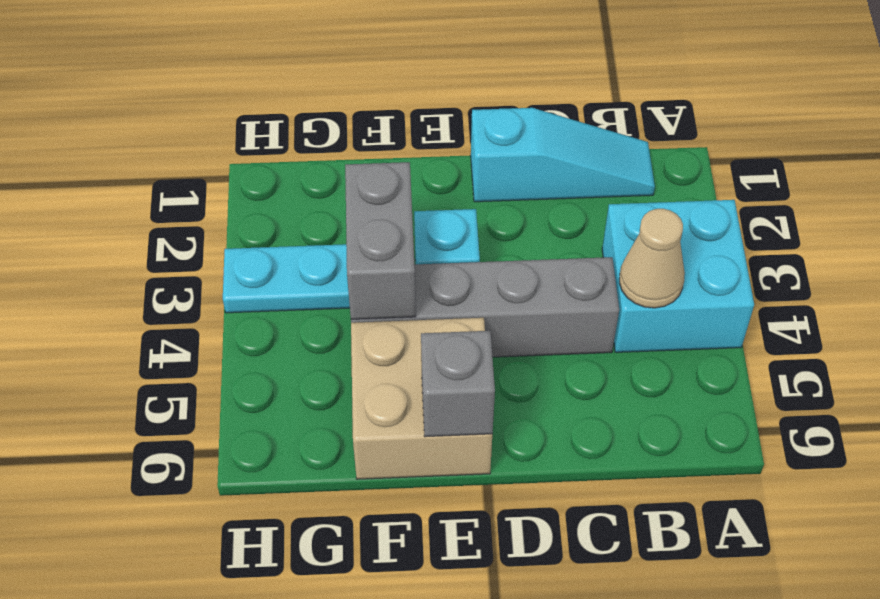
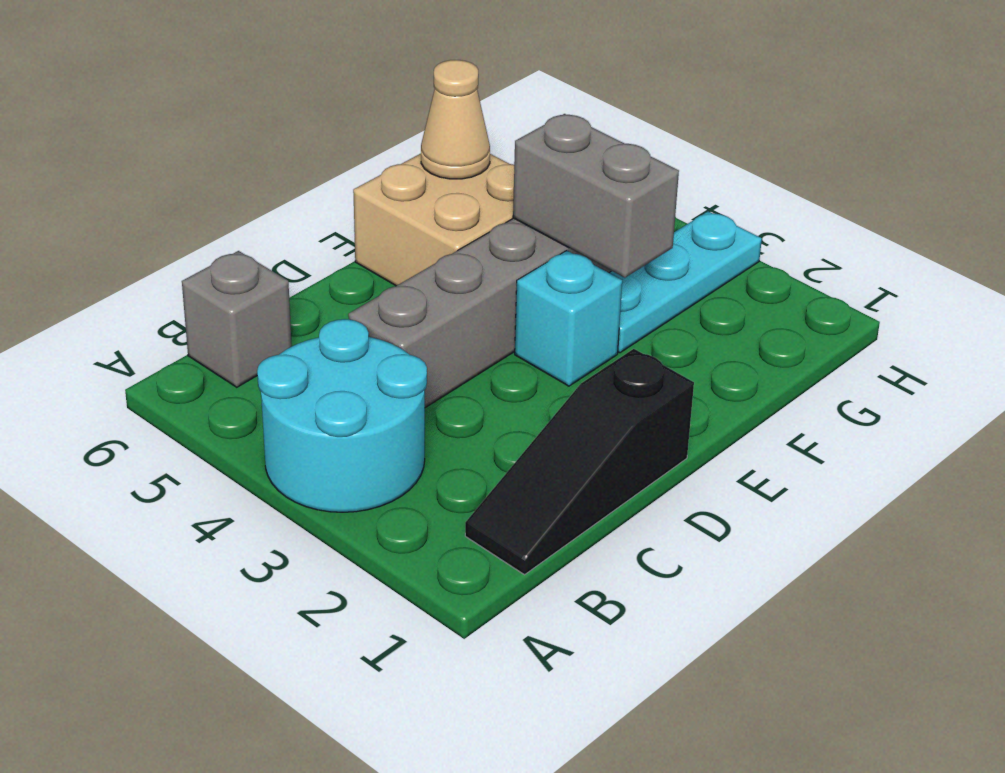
cyan 2x2 brick [602,200,754,352] -> cyan 2x2 round brick [257,319,427,512]
cyan 1x3 slope [471,108,655,202] -> black 1x3 slope [465,349,694,575]
tan 1x1 cone [619,209,685,308] -> tan 1x1 cone moved to [421,60,490,179]
grey 1x1 brick [421,331,495,437] -> grey 1x1 brick moved to [182,251,292,387]

